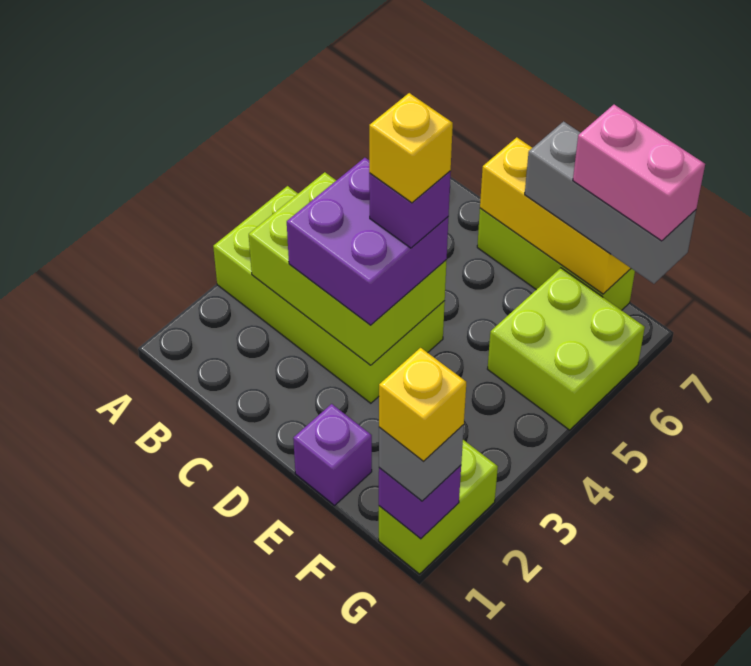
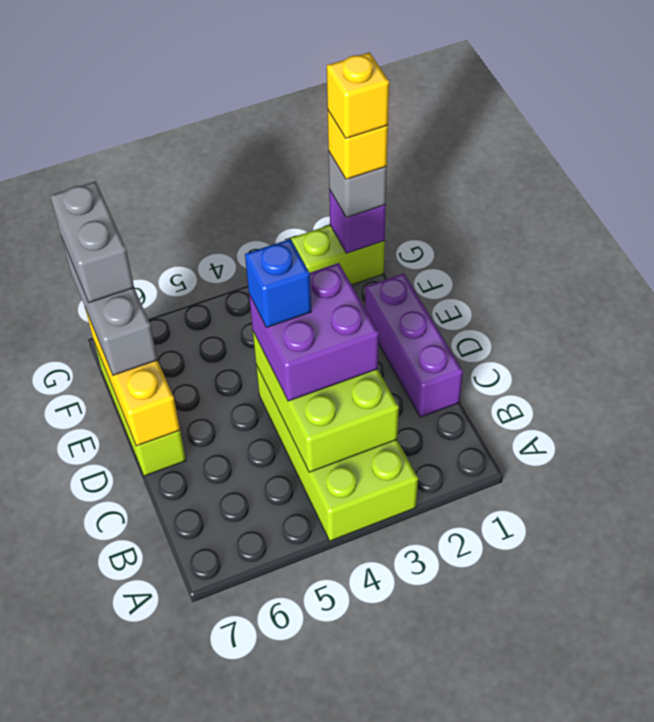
purple 1x1 brick [369,171,451,248] -> blue 1x1 brick [245,239,311,328]
yellow 1x1 brick [369,93,453,203] -> yellow 1x1 brick moved to [327,52,389,138]
purple 1x1 brick [293,404,372,505] -> purple 1x3 brick [365,273,463,417]
lime 2x2 brick [488,268,645,430] -> none
pink 1x2 brick [573,105,705,241] -> grey 1x2 brick [50,181,134,303]

